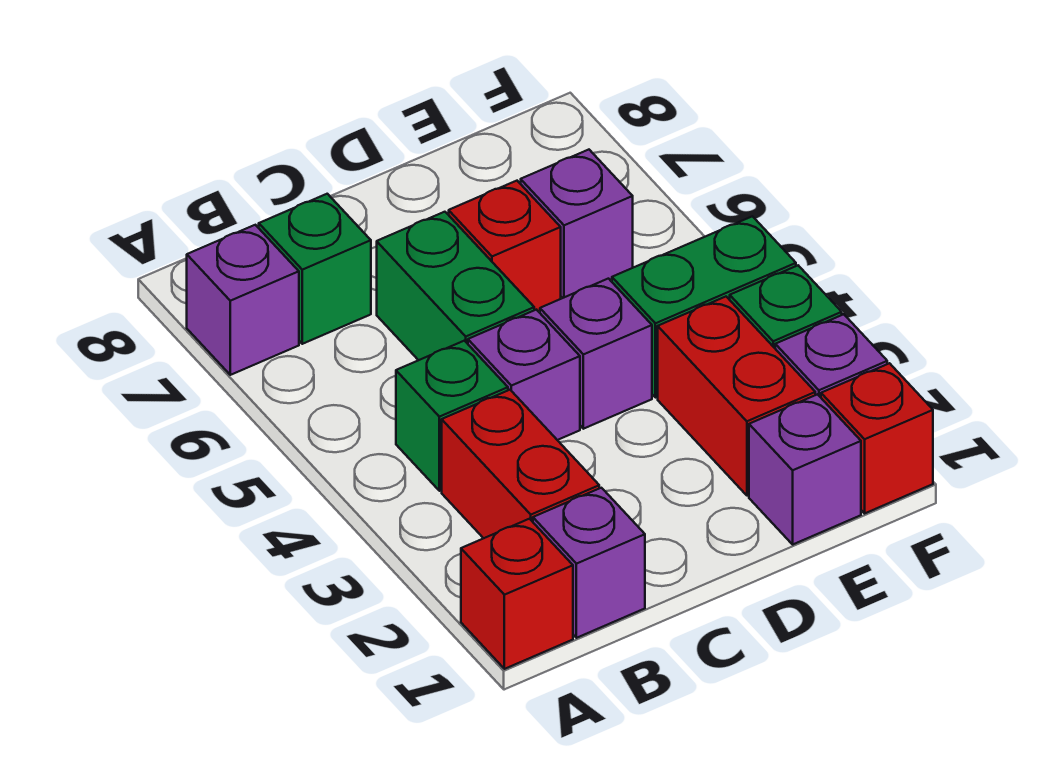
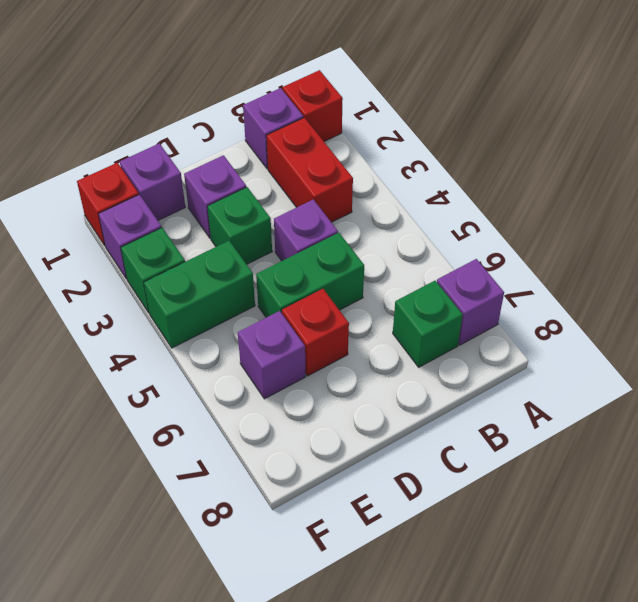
green 1x1 brick [396,341,508,491] -> green 1x1 brick moved to [207,187,272,264]
green 1x2 brick [377,212,534,360] -> green 1x2 brick turned to [256,233,364,317]
purple 1x1 brick [540,279,652,429] -> purple 1x1 brick moved to [184,155,246,238]
red 1x2 brick [658,297,815,496] -> none

